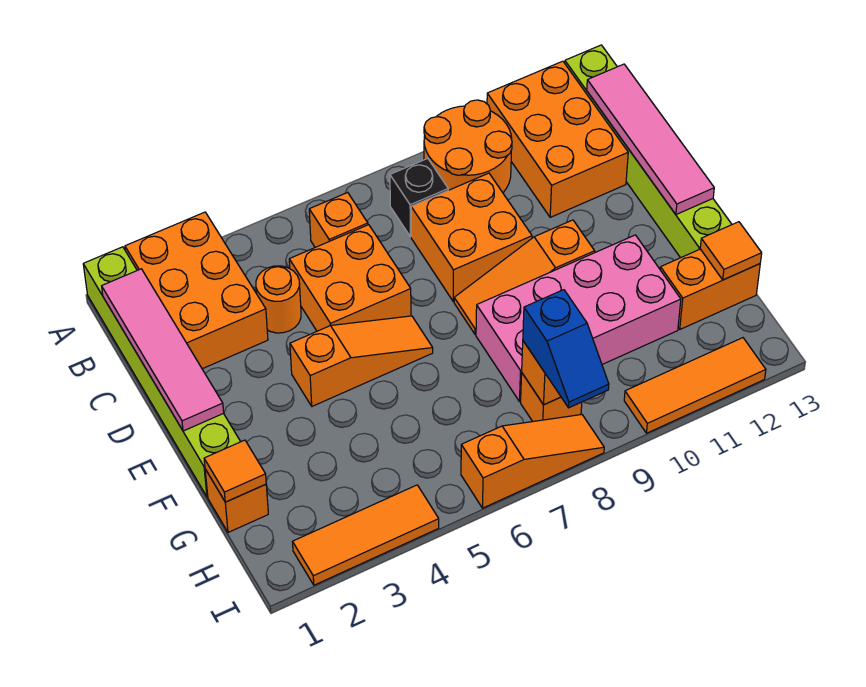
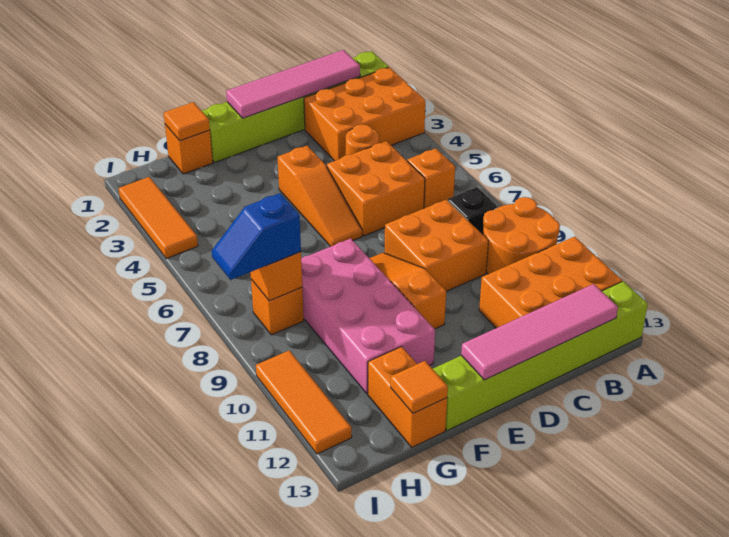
orange 1x3 slope [461,415,604,508] -> none

